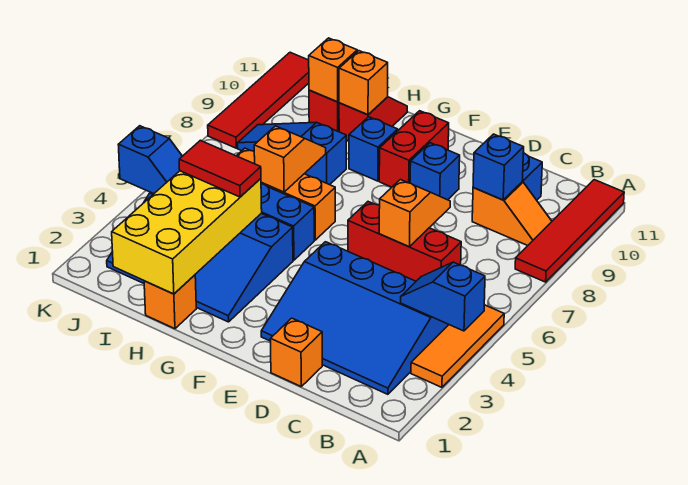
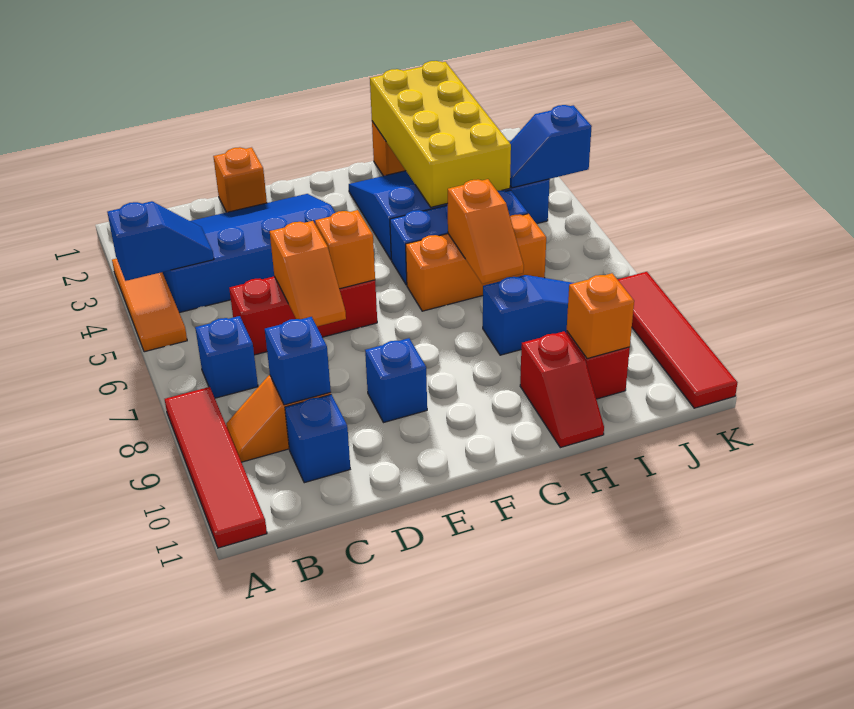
red 1x2 brick [379,111,449,187] -> none
blue 1x1 brick [349,117,398,181] -> blue 1x1 brick moved to [195,316,258,398]
red 1x2 tile [179,140,261,197] -> none
orange 1x1 brick [339,51,388,115] -> orange 1x1 brick moved to [315,210,375,289]

